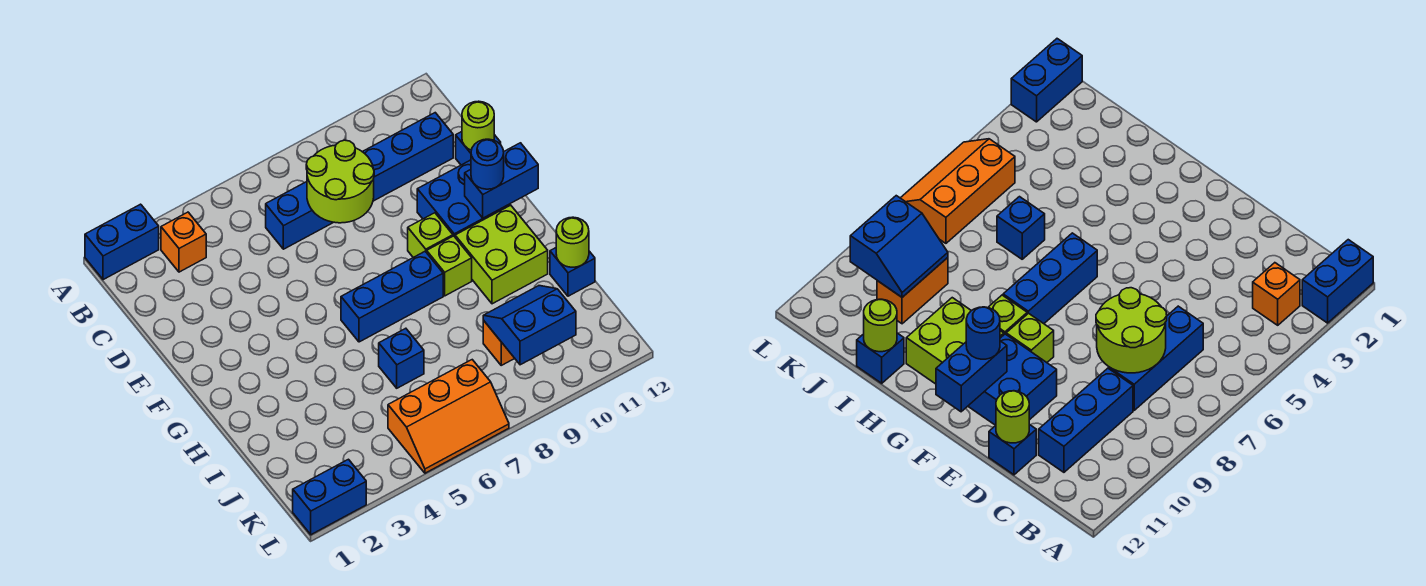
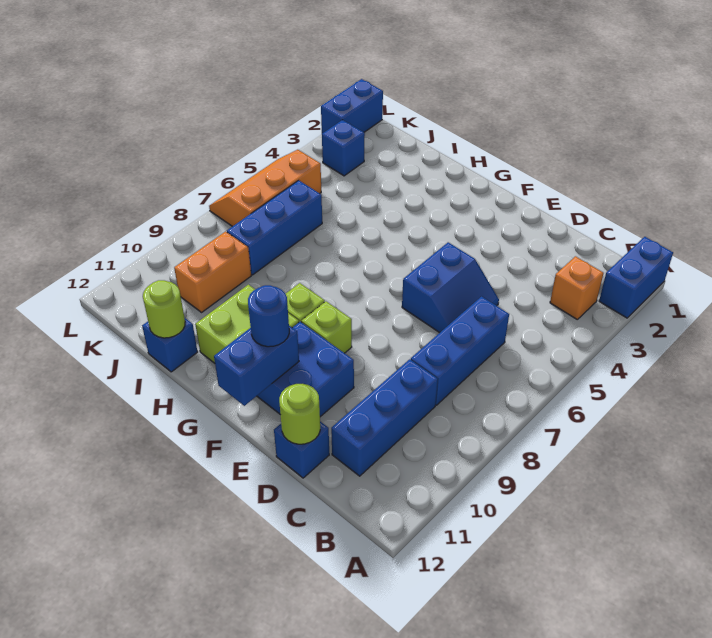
lime 2x2 round brick [306,140,374,223] -> none
blue 1x3 brick [341,251,443,342] -> blue 1x3 brick moved to [227,180,322,275]
blue 1x1 brick [379,328,424,388] -> blue 1x1 brick moved to [322,120,365,176]
blue 2x2 slope [483,286,576,365] -> blue 2x2 slope moved to [402,242,499,333]

